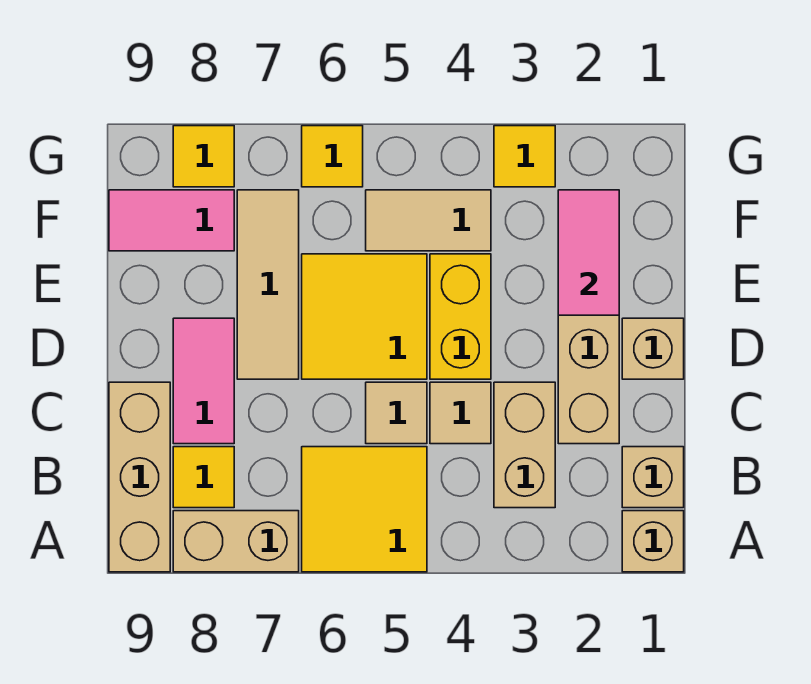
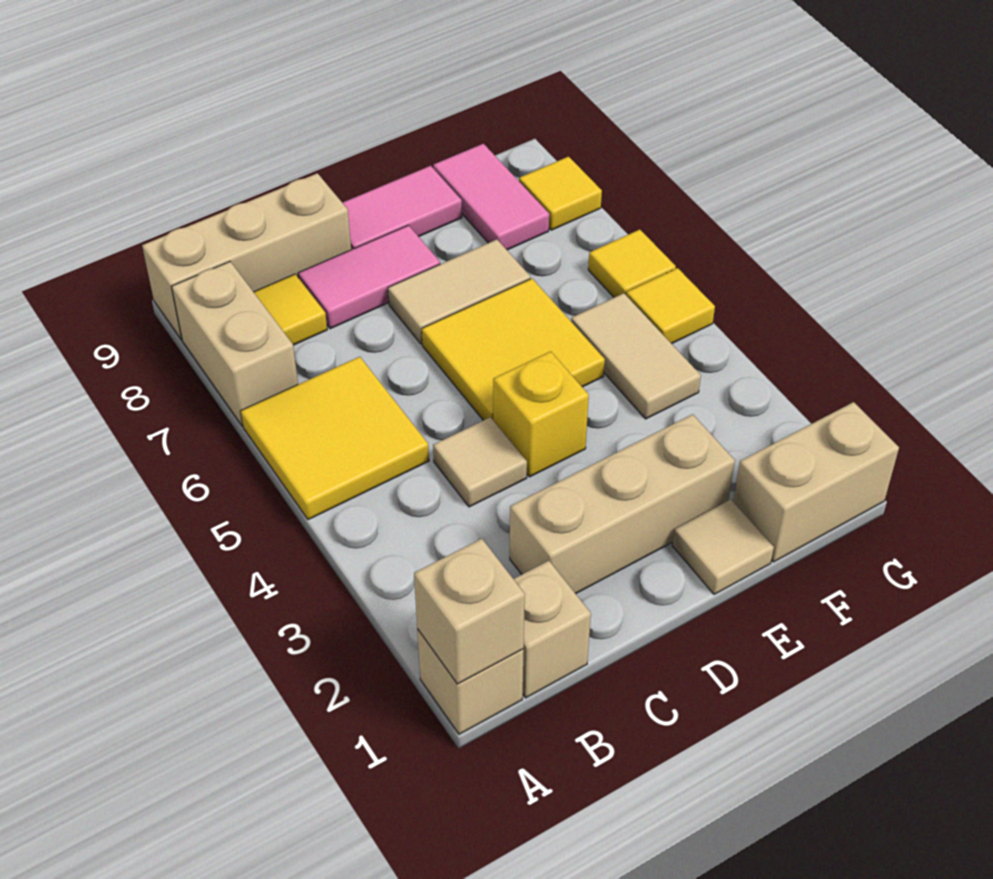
tan 1x2 brick [494,382,555,508] -> tan 1x2 brick moved to [733,402,899,562]
tan 1x1 tile [366,382,427,444] -> tan 1x1 tile moved to [672,499,774,594]
tan 1x1 brick [622,318,684,379] -> tan 1x1 brick moved to [414,539,525,684]
yellow 1x2 brick [430,254,491,379] -> yellow 1x1 brick [493,351,589,477]
tan 1x3 tile [237,190,299,379] -> tan 1x2 tile [388,239,530,344]
pink 1x2 tile [558,190,619,315] -> pink 1x2 tile moved to [343,166,462,250]
yellow 1x1 tile [494,126,555,187] -> yellow 1x1 tile moved to [626,268,715,344]

